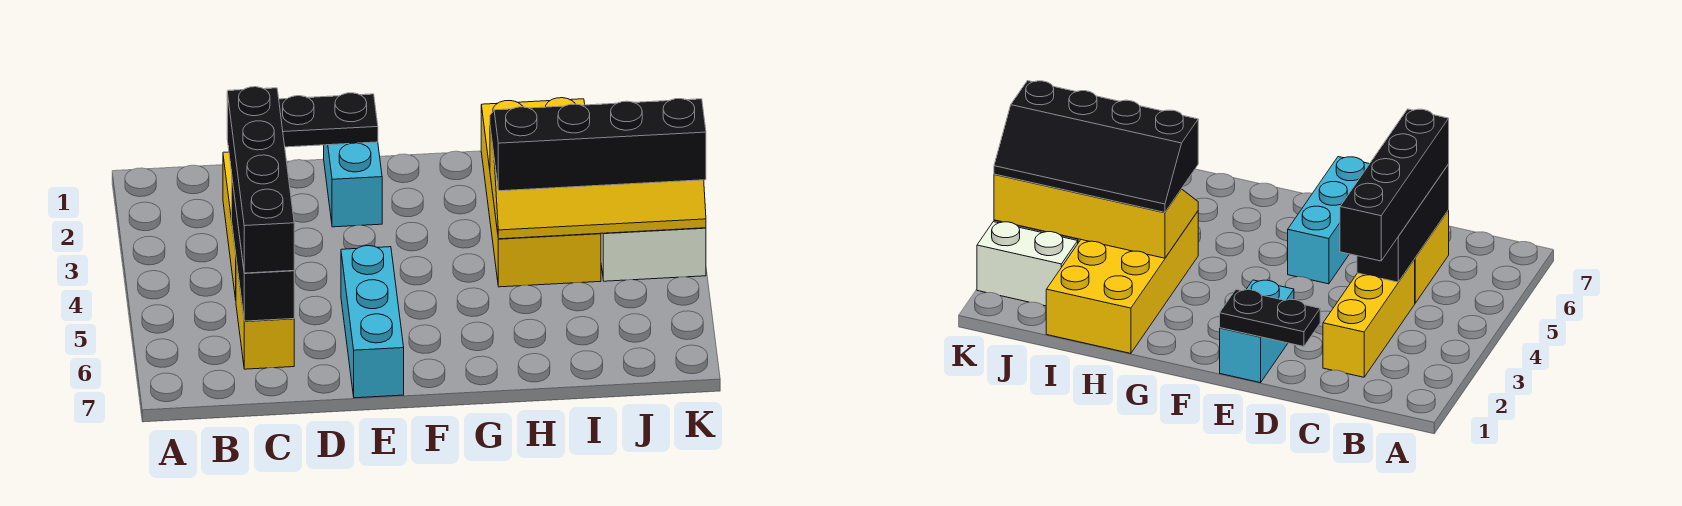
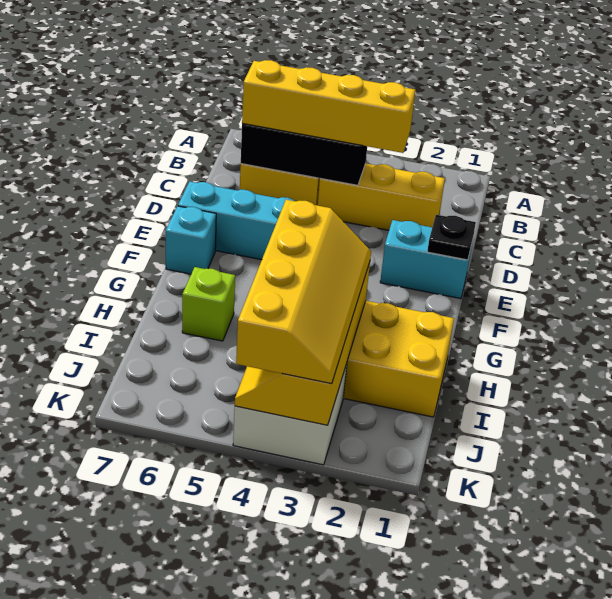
black 1x4 brick [227,87,294,273] -> yellow 1x4 brick [242,60,415,153]
black 1x2 plate [279,93,378,147] -> black 1x1 plate [427,215,476,260]
none -> cyan 1x1 brick [166,206,216,274]
black 2x4 slope [490,99,706,191] -> yellow 2x4 slope [236,200,371,384]
none -> lime 1x1 brick [182,267,235,341]
white 1x2 brick [977,222,1078,306] -> none

